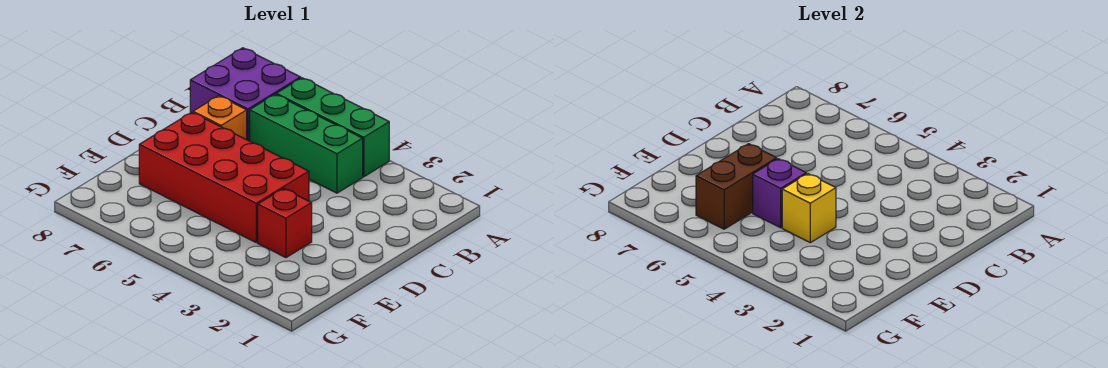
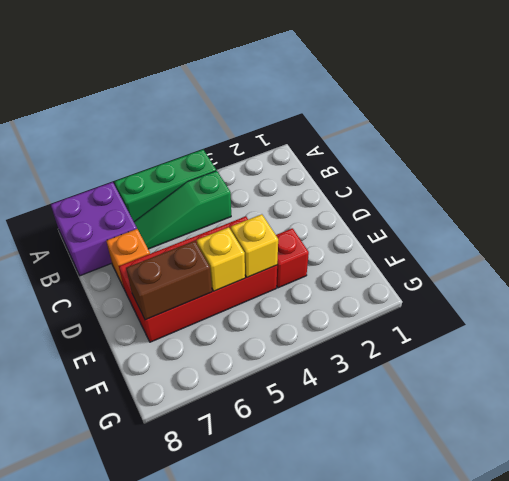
green 1x3 brick [250,94,363,193] -> green 1x3 slope [134,171,231,249]
purple 1x1 brick [753,159,806,228] -> yellow 1x1 brick [197,227,245,291]
brown 1x2 brick [696,144,777,229] -> brown 1x2 brick turned to [126,241,212,320]

